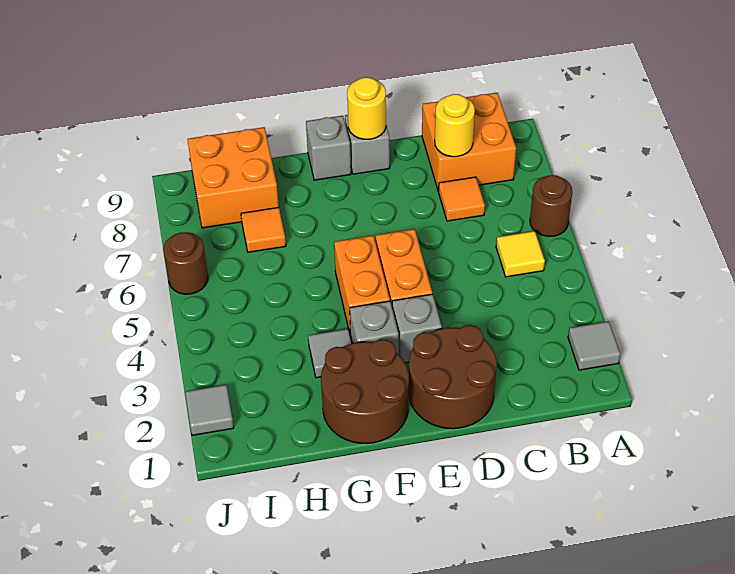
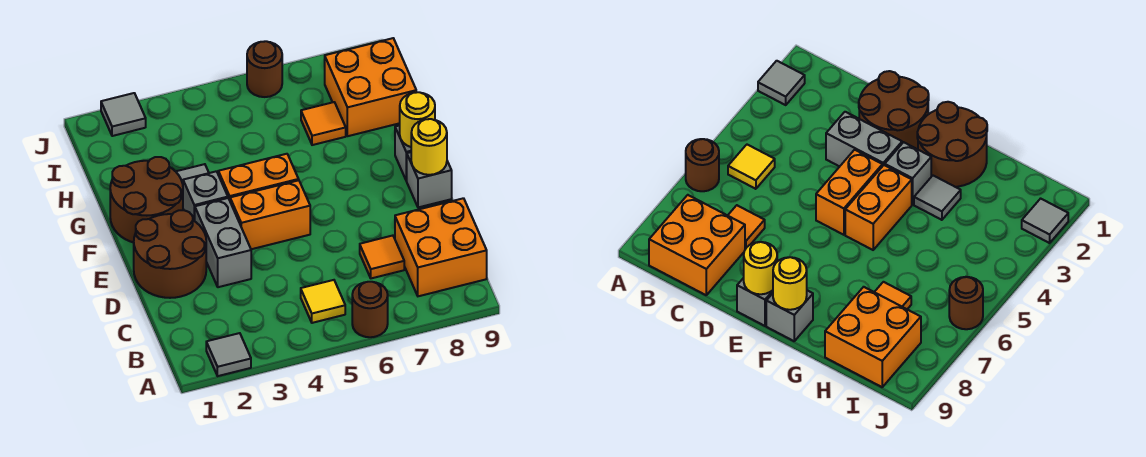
yellow 1x1 round brick [435,94,475,157] -> yellow 1x1 round brick moved to [400,92,435,147]
grey 1x1 brick [392,294,442,363] -> grey 1x2 brick [195,198,251,287]

